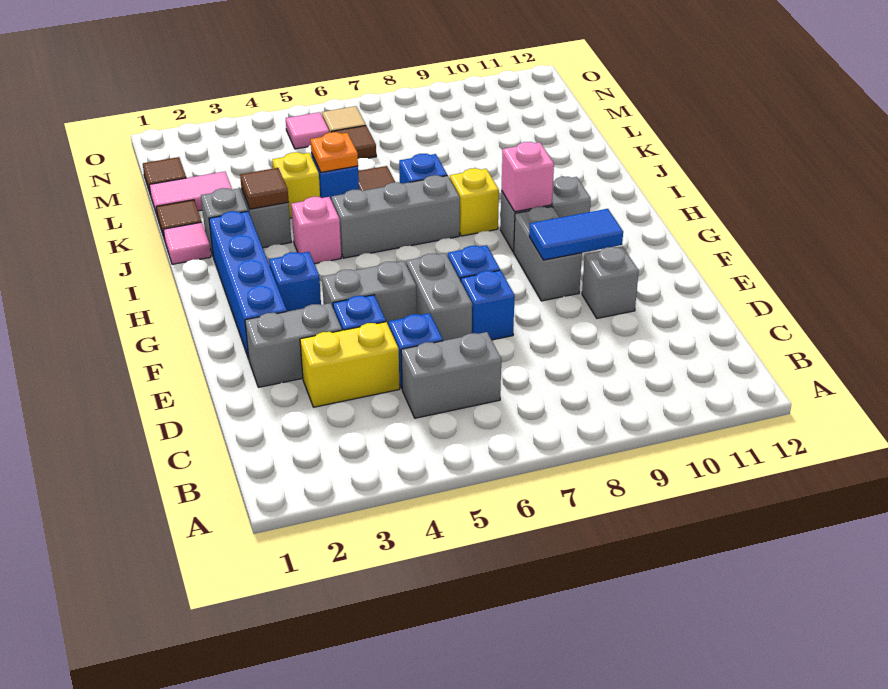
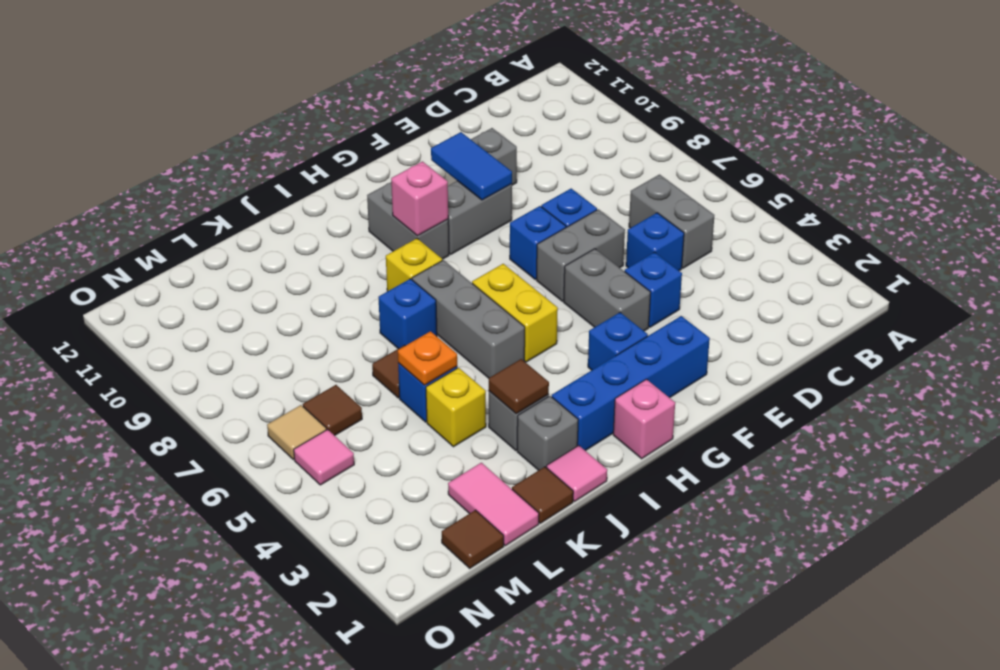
yellow 1x2 brick [300,322,400,407] -> yellow 1x2 brick moved to [472,264,558,362]
grey 1x2 brick [245,303,342,387] -> none
pink 1x1 brick [291,197,341,264] -> pink 1x1 brick moved to [613,379,675,459]

